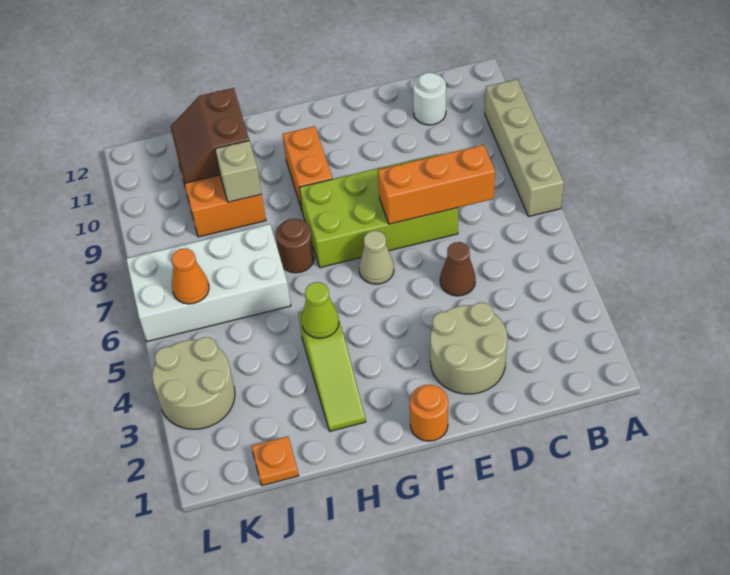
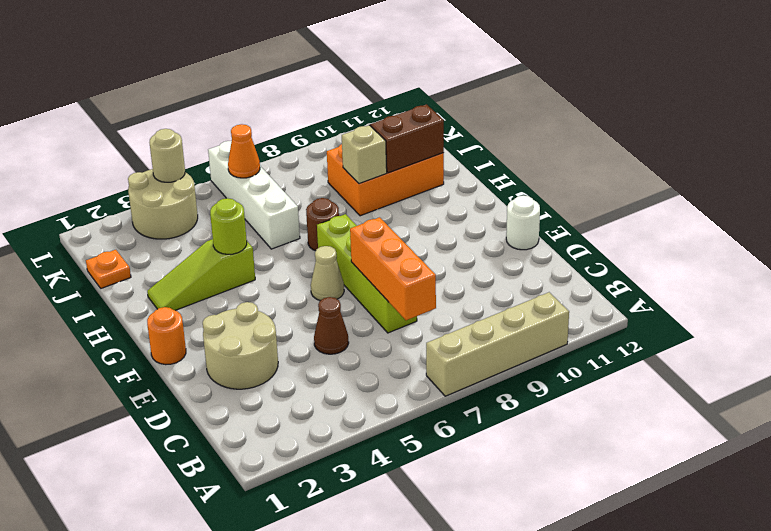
white 1x1 round brick [413,73,446,125] -> white 1x1 round brick moved to [506,196,540,250]
lime 2x4 brick [299,154,458,268] -> lime 1x4 brick [317,214,417,333]
orange 1x2 brick [283,126,332,210] -> none
lime 1x1 cone [302,282,339,338] -> lime 1x1 round brick [210,198,247,254]
white 2x4 brick [126,224,291,342] -> white 1x4 brick [208,141,300,249]
none -> tan 1x1 round brick [149,129,185,182]

